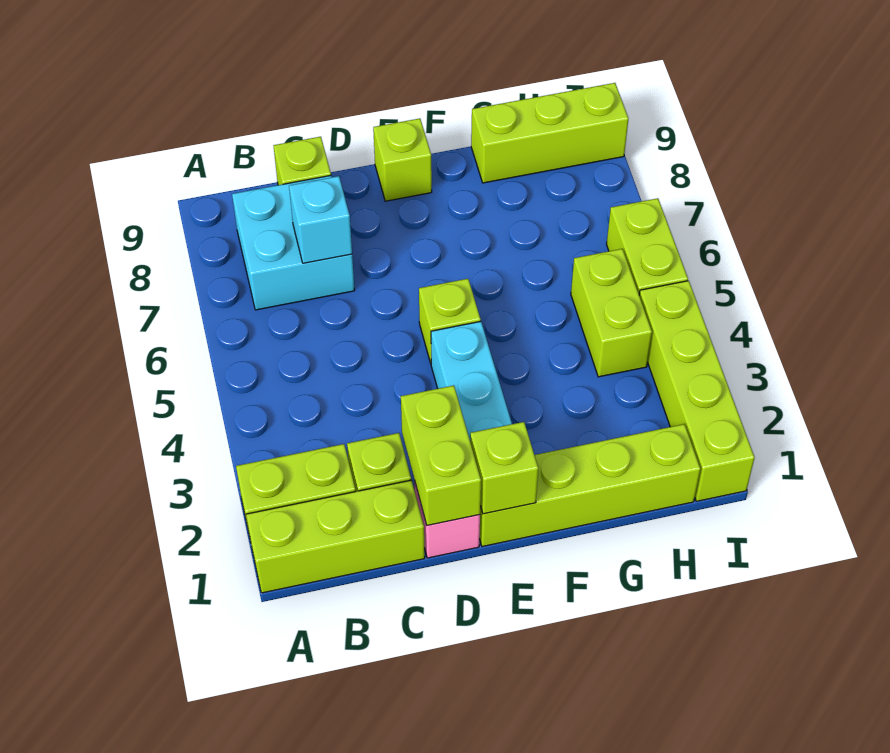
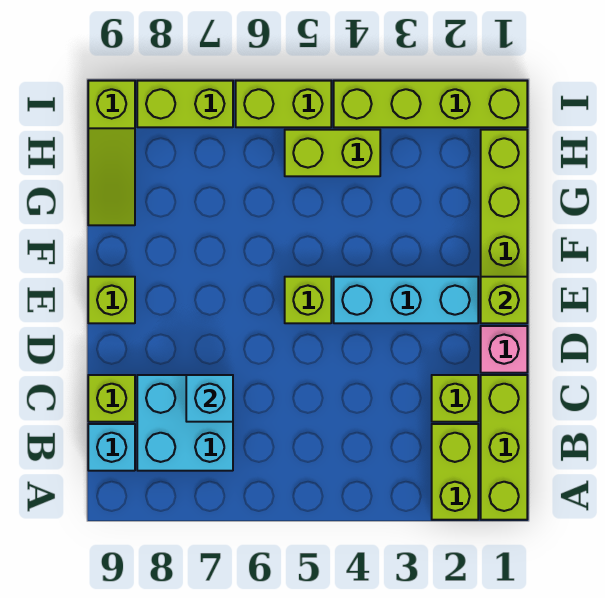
none -> cyan 1x1 brick [88,424,135,471]
lime 1x2 brick [401,386,481,525] -> lime 1x2 brick moved to [137,81,233,127]
lime 1x3 brick [471,83,629,183] -> lime 1x3 slope [88,81,135,225]

